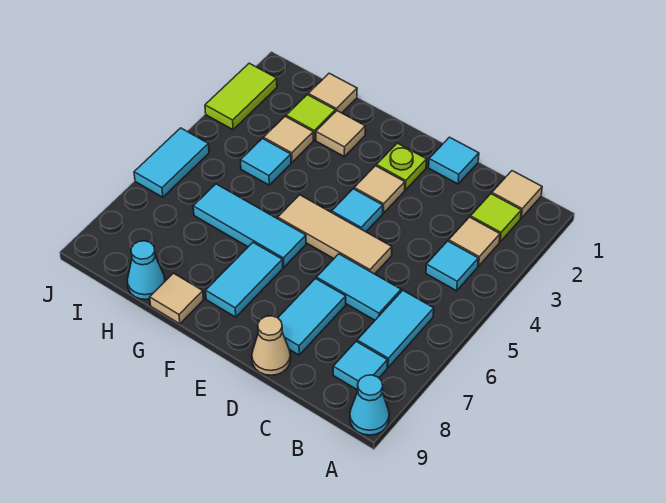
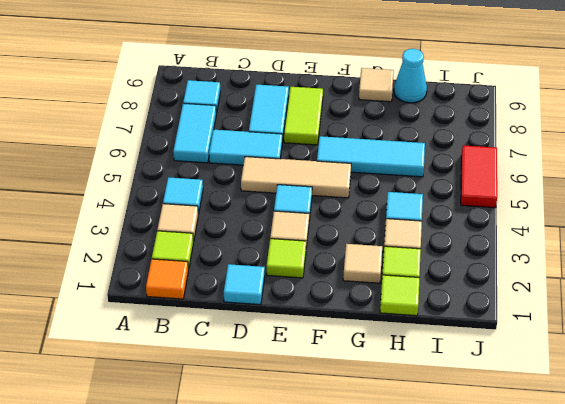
cyan 1x1 cone [350,375,389,435] -> none
tan 1x1 tile [492,171,542,218] -> orange 1x1 tile [146,259,188,299]
tan 1x1 cone [252,316,290,375] -> none
lime 1x1 plate [376,143,427,190] -> lime 1x1 tile [267,239,306,278]
cyan 1x2 tile [206,243,283,317] -> none
tan 1x1 tile [308,73,357,113] -> lime 1x1 tile [380,275,419,316]
lime 1x2 tile [205,63,277,130] -> lime 1x2 tile moved to [284,87,323,145]
cyan 1x2 tile [134,128,209,197] -> red 1x2 tile [461,145,497,208]

